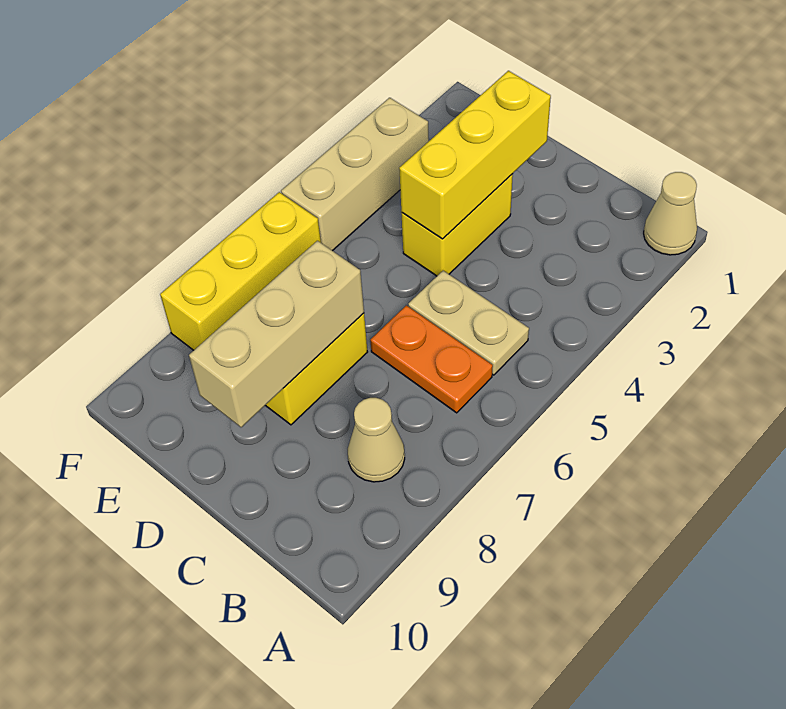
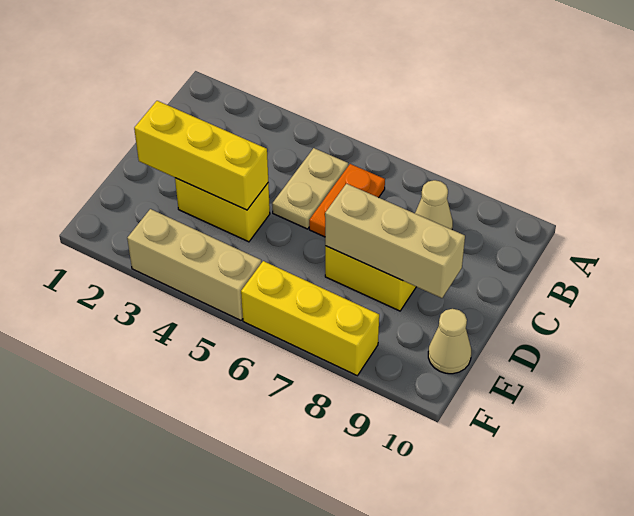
tan 1x1 cone [644,172,697,255] -> tan 1x1 cone moved to [428,309,471,374]

